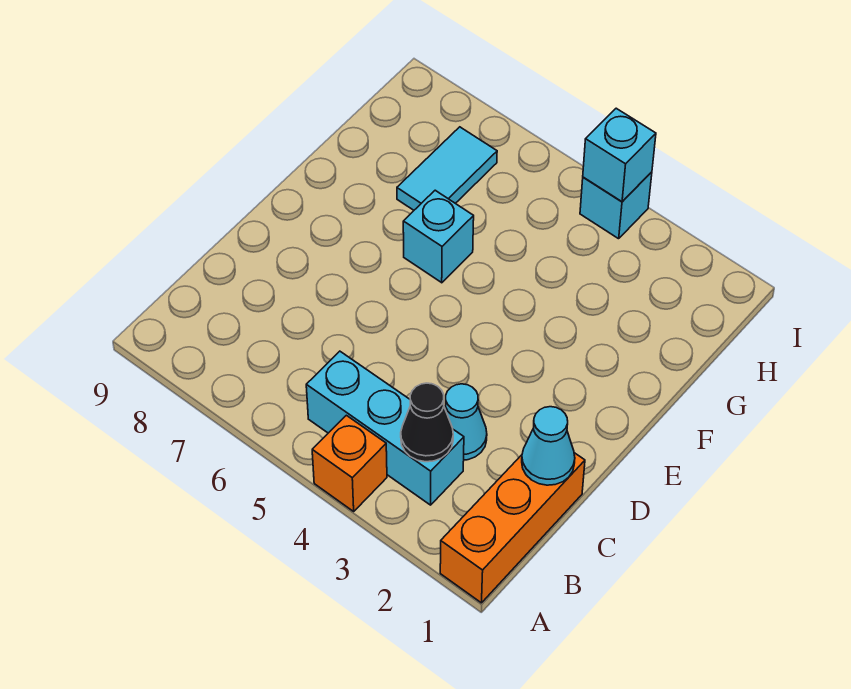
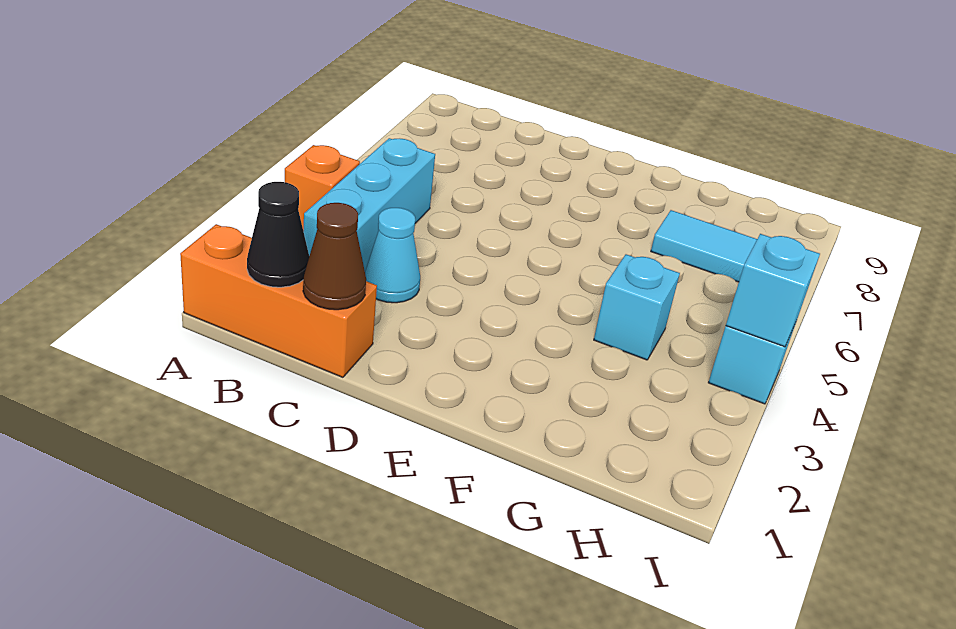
black 1x1 cone [401,383,453,462] -> black 1x1 cone moved to [247,182,309,287]
cyan 1x1 cone [522,407,575,485] -> brown 1x1 cone [303,203,366,310]
cyan 1x1 brick [403,190,474,283] -> cyan 1x1 brick moved to [594,254,680,360]

